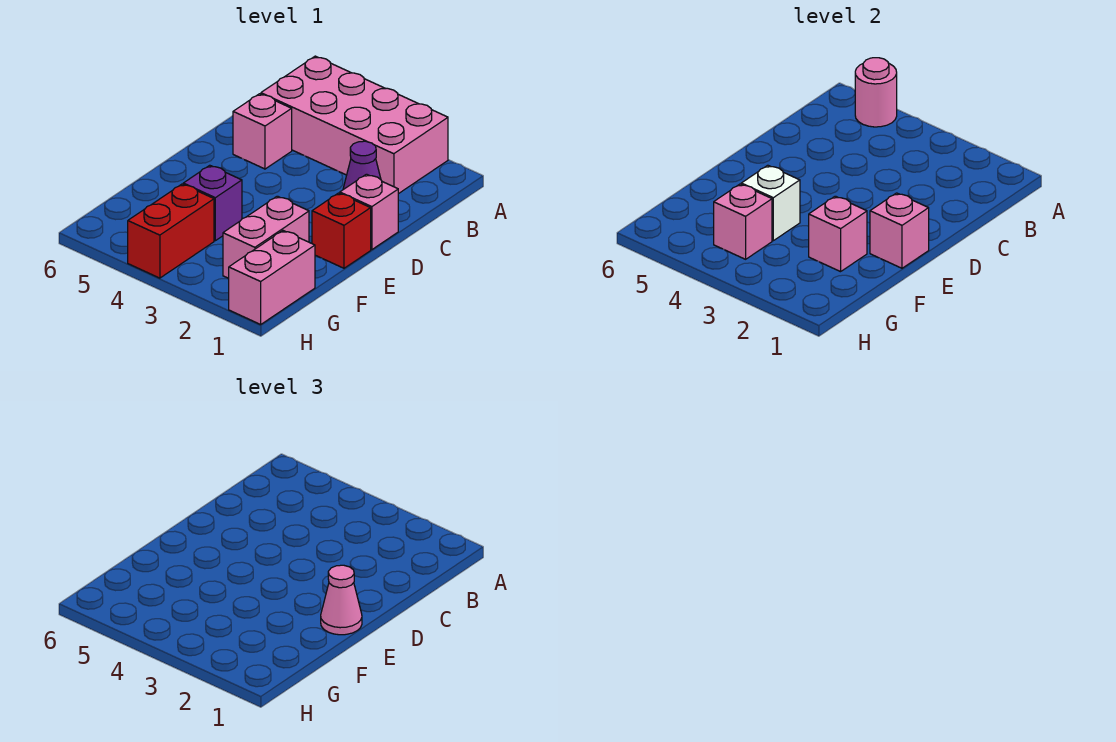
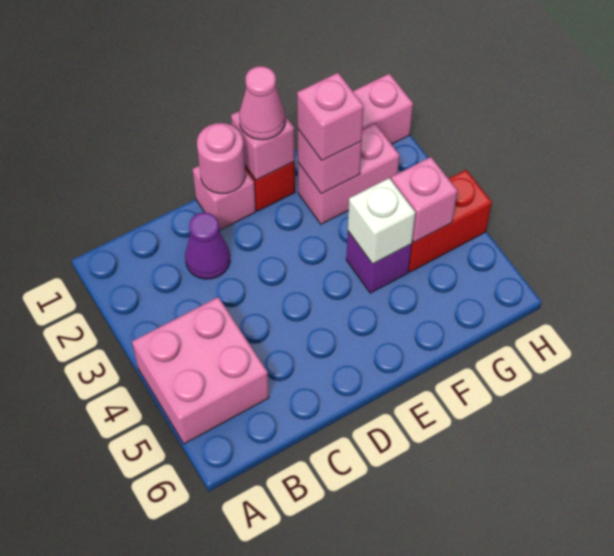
pink 2x4 brick [261,56,448,194] -> pink 2x2 brick [132,297,269,444]
pink 1x1 round brick [855,58,897,127] -> pink 1x1 round brick moved to [197,123,246,194]
pink 1x1 brick [233,94,292,169] -> pink 1x1 brick moved to [297,73,364,161]

